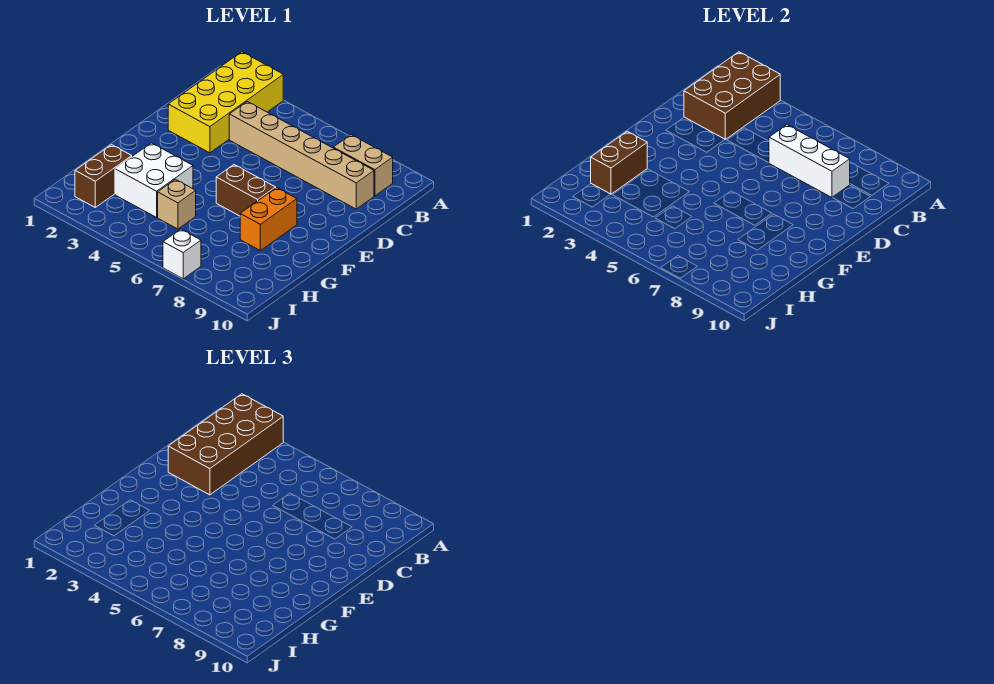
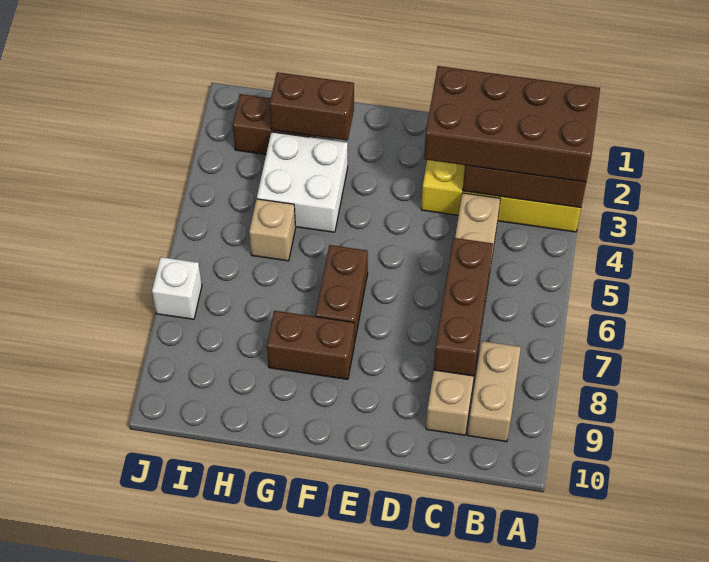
white 1x3 brick [769,125,850,197] -> brown 1x3 brick [434,238,493,376]
orange 1x2 brick [240,188,297,251] -> brown 1x2 brick [267,311,354,379]

